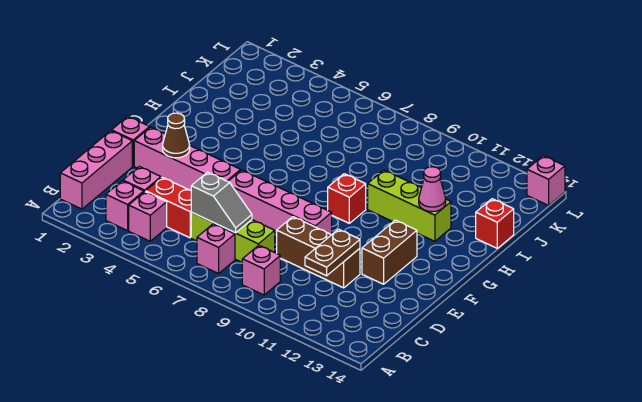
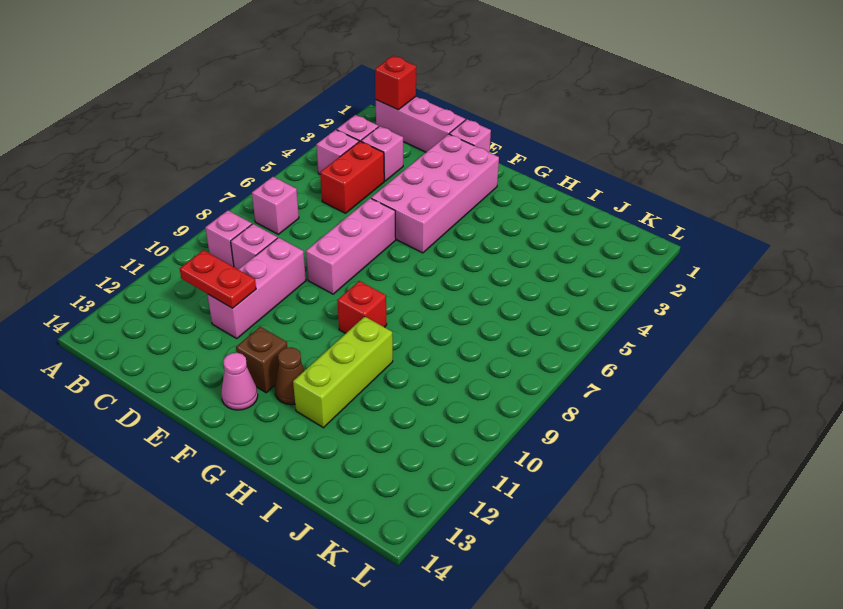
lime 1x3 brick [191,212,275,262] -> none
grey 1x2 slope [191,172,252,233] -> none
brown 1x2 plate [305,229,360,276] -> red 1x2 plate [180,250,256,308]
brown 1x3 brick [277,217,360,288] -> pink 1x3 brick [207,238,306,339]
pink 1x4 brick [134,127,241,190] -> pink 2x4 brick [371,134,499,253]
brown 1x1 cone [163,113,190,158] -> brown 1x1 cone moved to [275,347,305,405]
pink 1x4 brick [228,170,332,235] -> pink 1x3 brick [306,198,396,294]
brown 1x2 brick [362,220,417,284] -> brown 1x1 brick [236,327,287,393]
pink 1x1 cone [419,167,446,212] -> pink 1x1 cone moved to [221,353,258,410]
red 1x1 brick [476,199,514,248] -> red 1x1 brick moved to [375,56,416,110]
pink 1x1 brick [527,156,565,205] -> pink 1x1 brick moved to [231,224,277,269]

